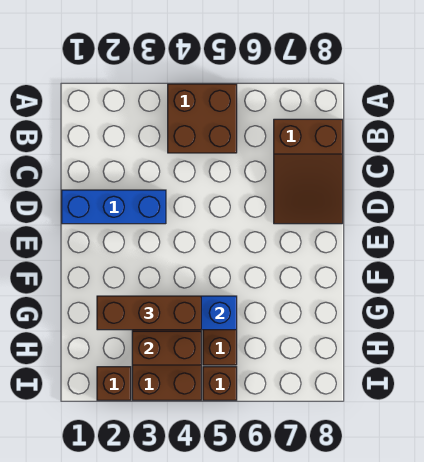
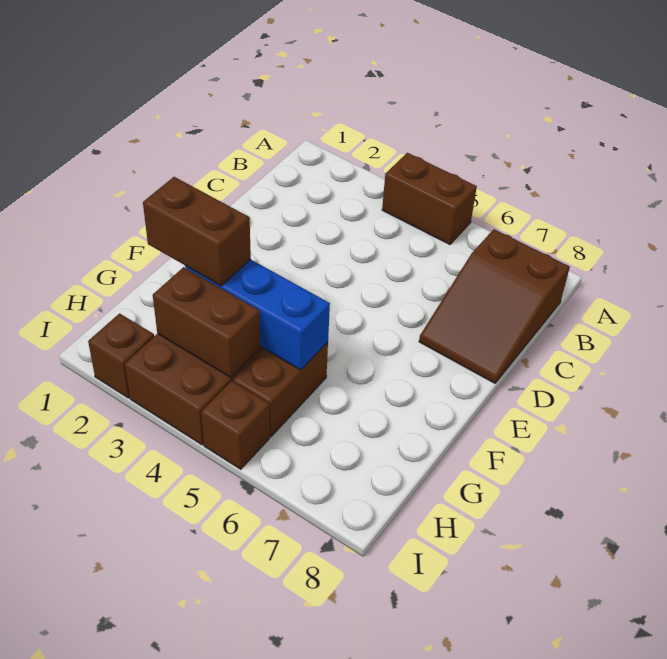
brown 2x2 brick [168,84,237,153] -> brown 1x2 brick [382,153,477,245]
blue 1x3 brick [62,190,166,224] -> none
brown 1x3 brick [97,296,201,330] -> brown 1x2 brick [143,177,251,286]

